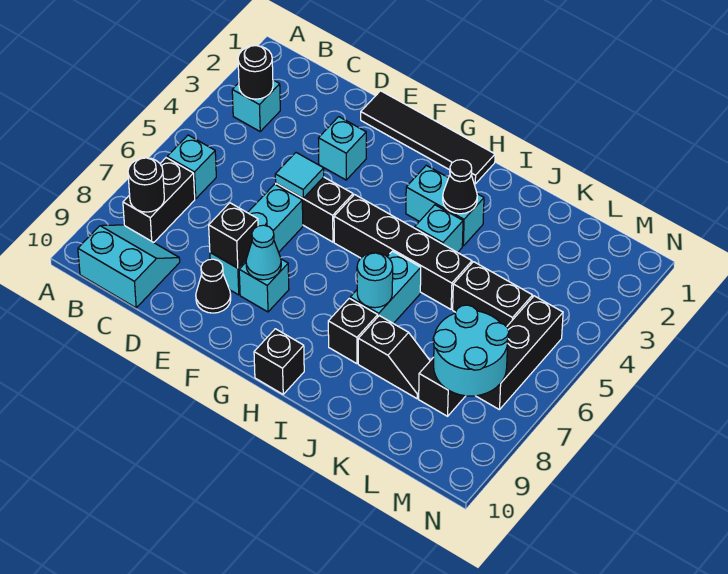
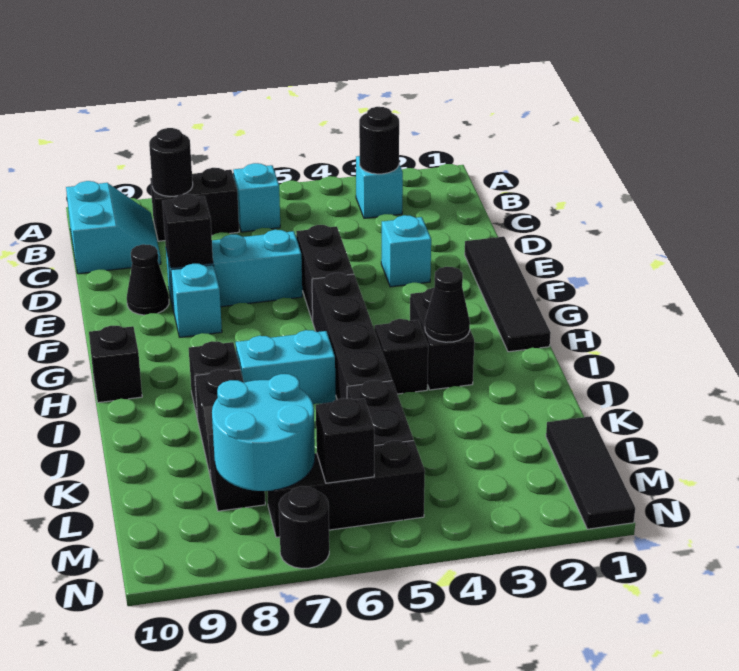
cyan 1x1 tile [275,153,324,198] -> none
cyan 1x1 cone [246,225,281,280] -> none
cyan 1x2 brick [406,165,484,246] -> black 1x2 brick [410,288,474,390]
cyan 1x1 brick [415,205,463,253] -> black 1x1 brick [375,319,428,394]
cyan 1x1 round brick [357,253,393,308] -> none
none -> black 1x3 tile [546,416,635,529]
none -> black 1x1 brick [316,398,374,483]
none -> black 1x1 round brick [279,486,329,568]

